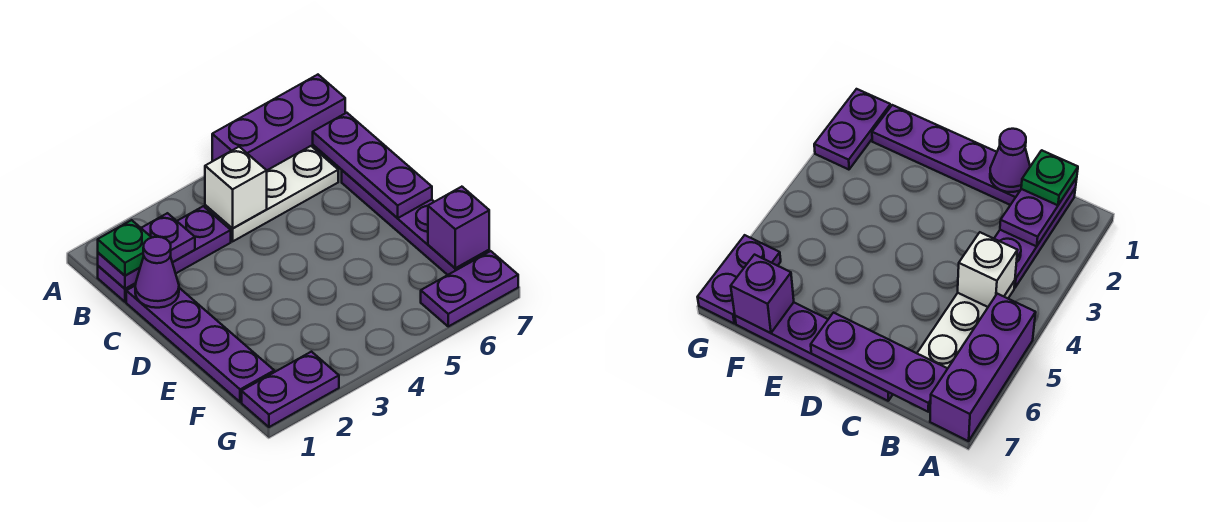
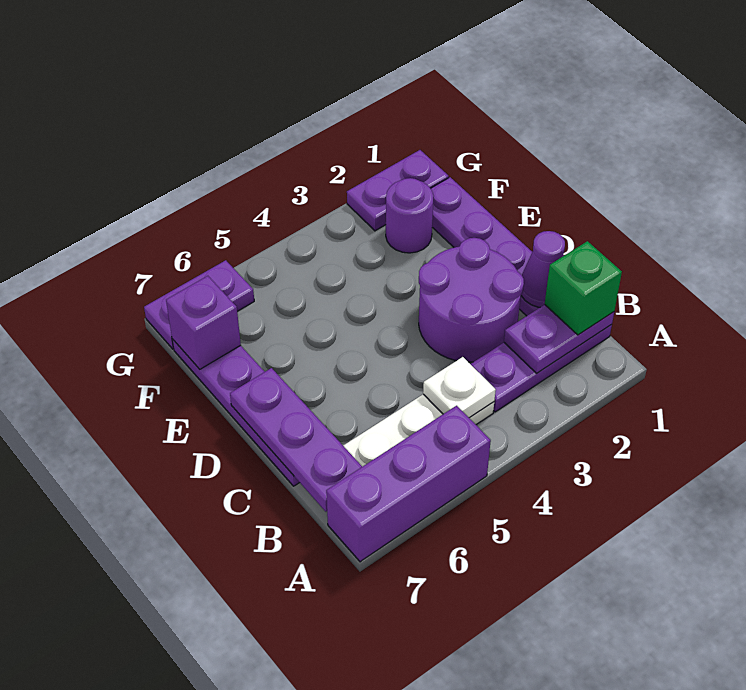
green 1x1 plate [98,220,152,275] -> green 1x1 brick [545,241,622,335]
white 1x1 brick [205,147,267,228] -> white 1x1 plate [423,357,496,418]
none -> purple 2x2 round brick [419,238,524,362]
none -> purple 1x1 round brick [386,178,433,253]

